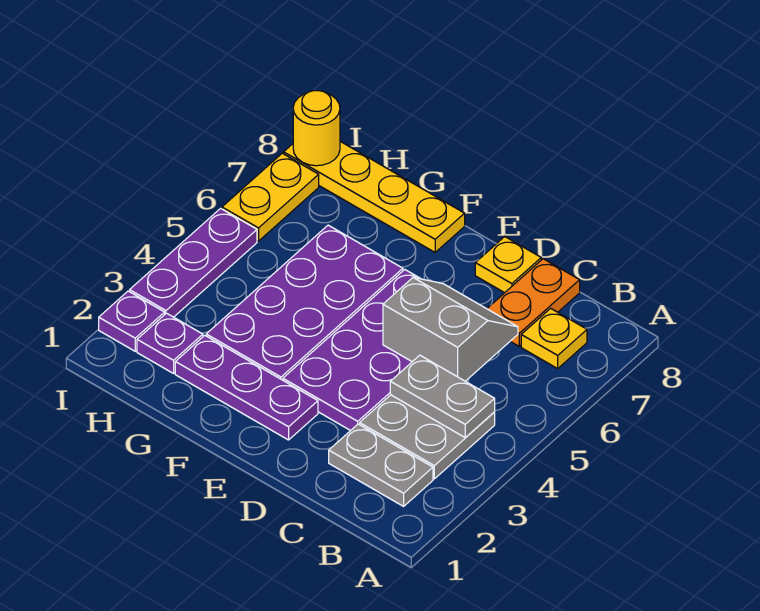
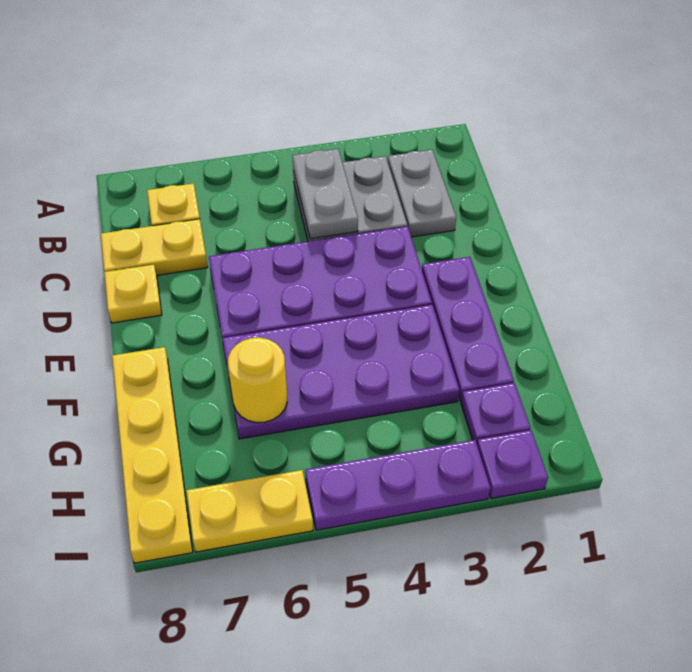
grey 2x2 slope [383,278,518,381] -> none
orange 1x2 plate [487,259,580,346] -> yellow 1x2 plate [101,219,208,275]
yellow 1x1 round brick [293,91,340,166] -> yellow 1x1 round brick moved to [228,338,287,423]

